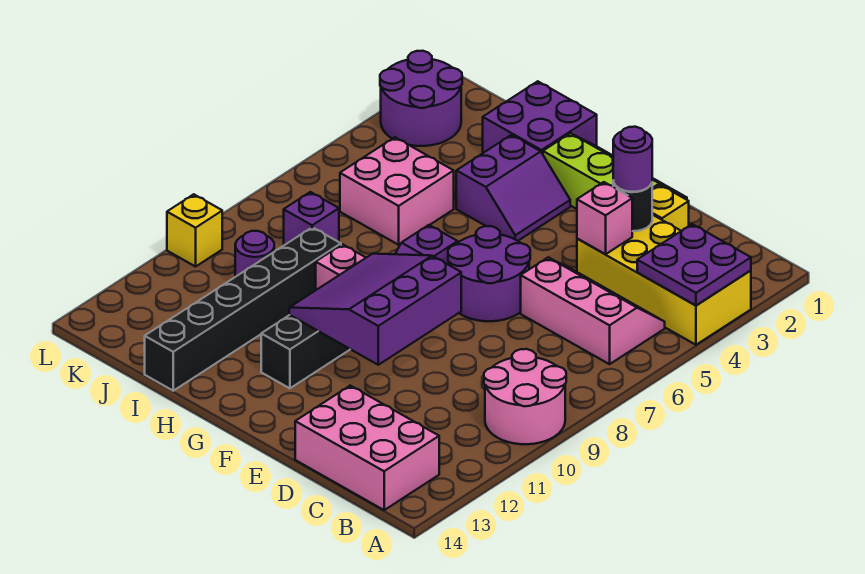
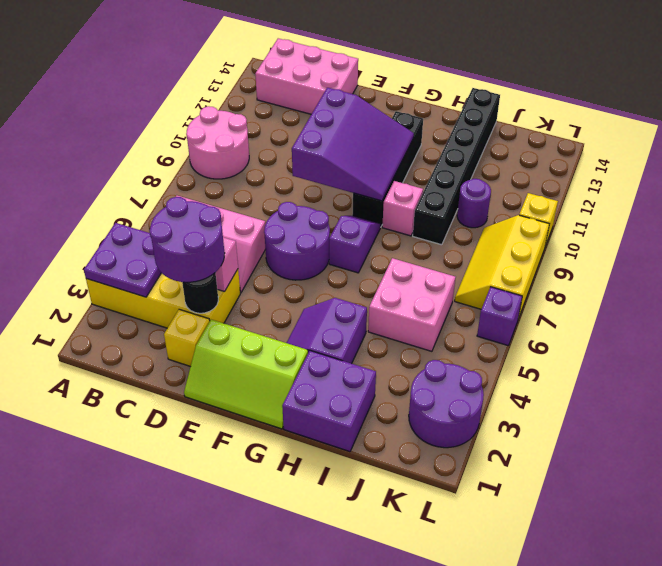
purple 1x1 round brick [613,127,652,192] -> purple 2x2 round brick [150,197,225,282]
purple 1x1 brick [284,192,339,245] -> purple 1x1 brick moved to [477,287,522,346]
none -> yellow 2x3 slope [455,215,549,319]

